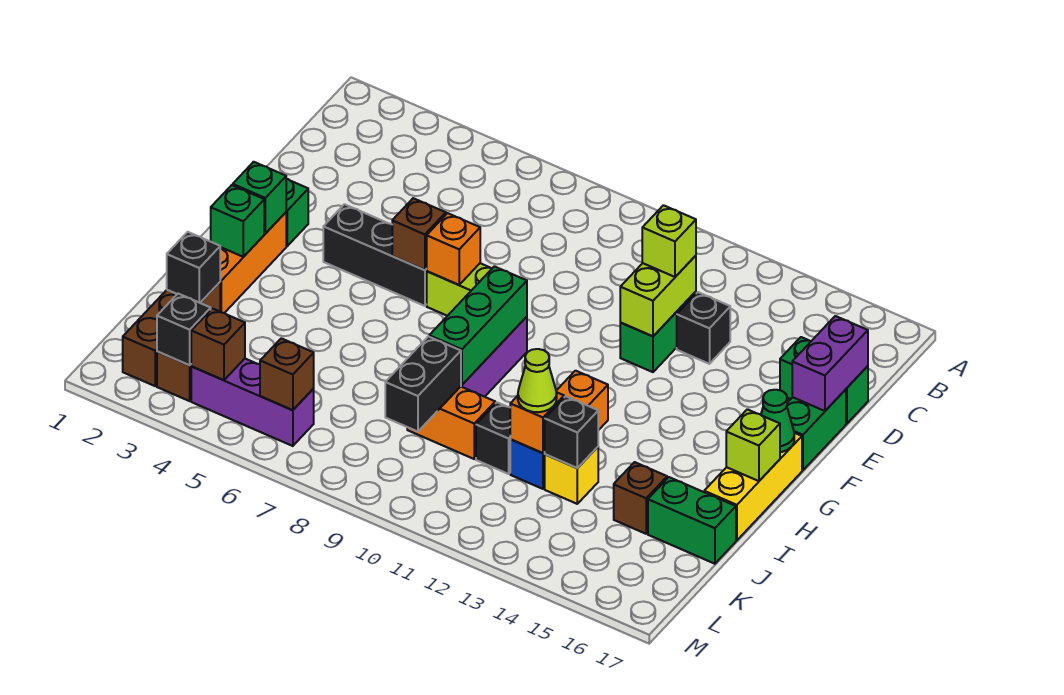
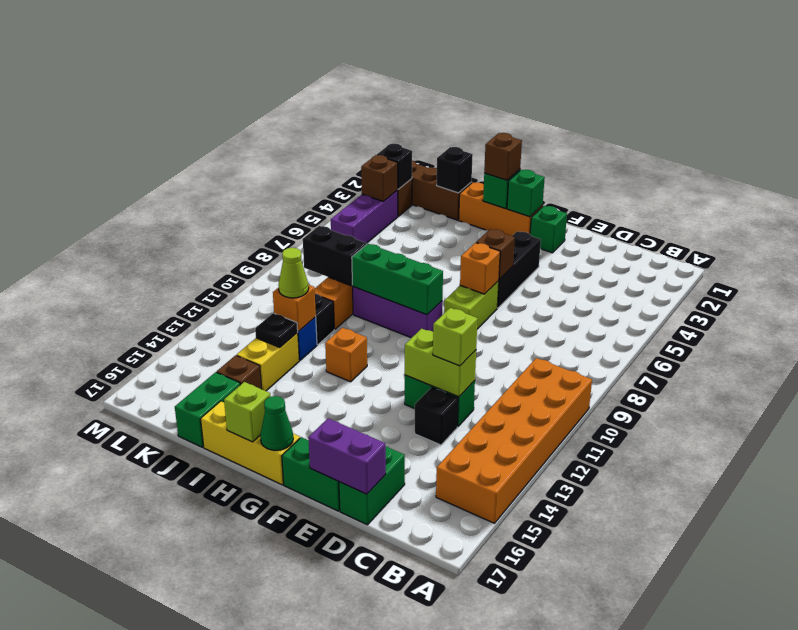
none -> orange 2x6 brick [436,358,592,523]
yellow 1x1 brick [545,447,598,504] -> yellow 1x2 brick [237,333,299,391]
black 1x1 brick [545,396,598,468] -> black 1x1 plate [255,313,298,348]
brown 1x1 brick [260,338,314,410] -> brown 1x1 brick moved to [484,133,522,180]

